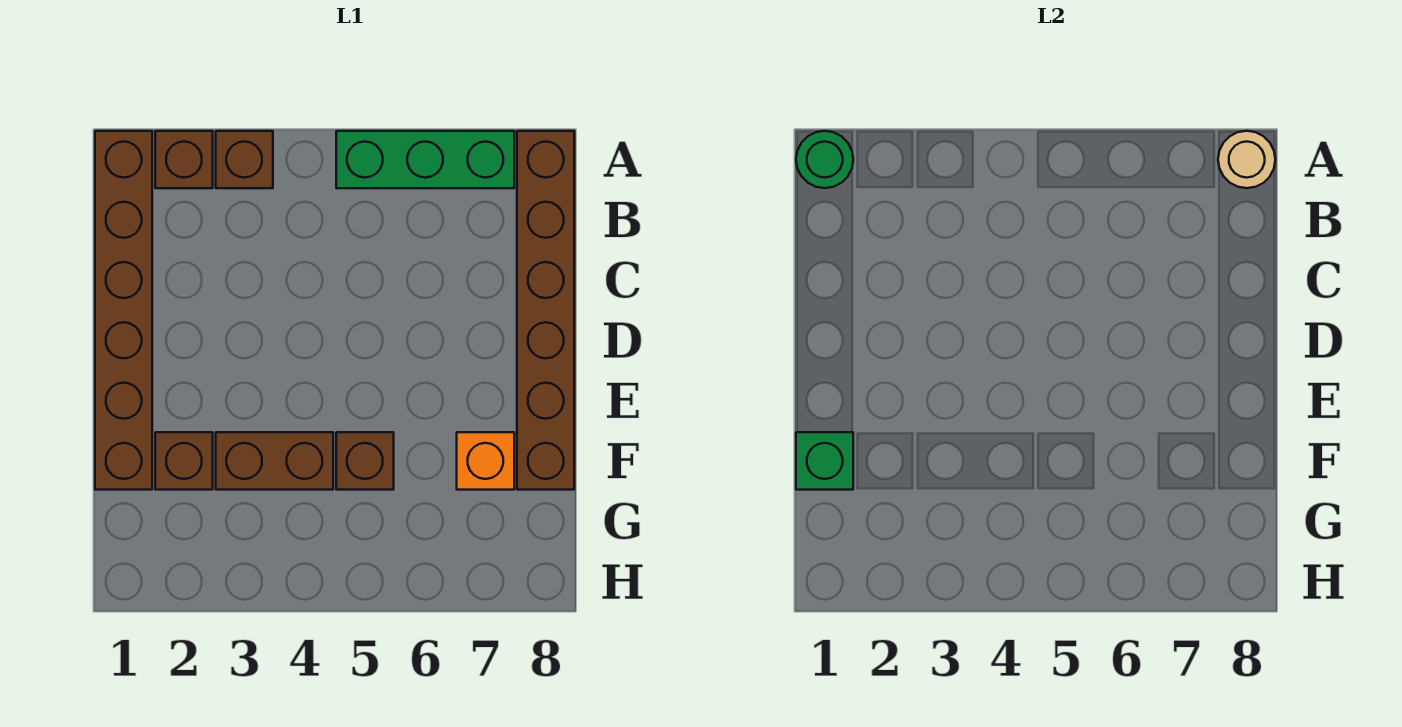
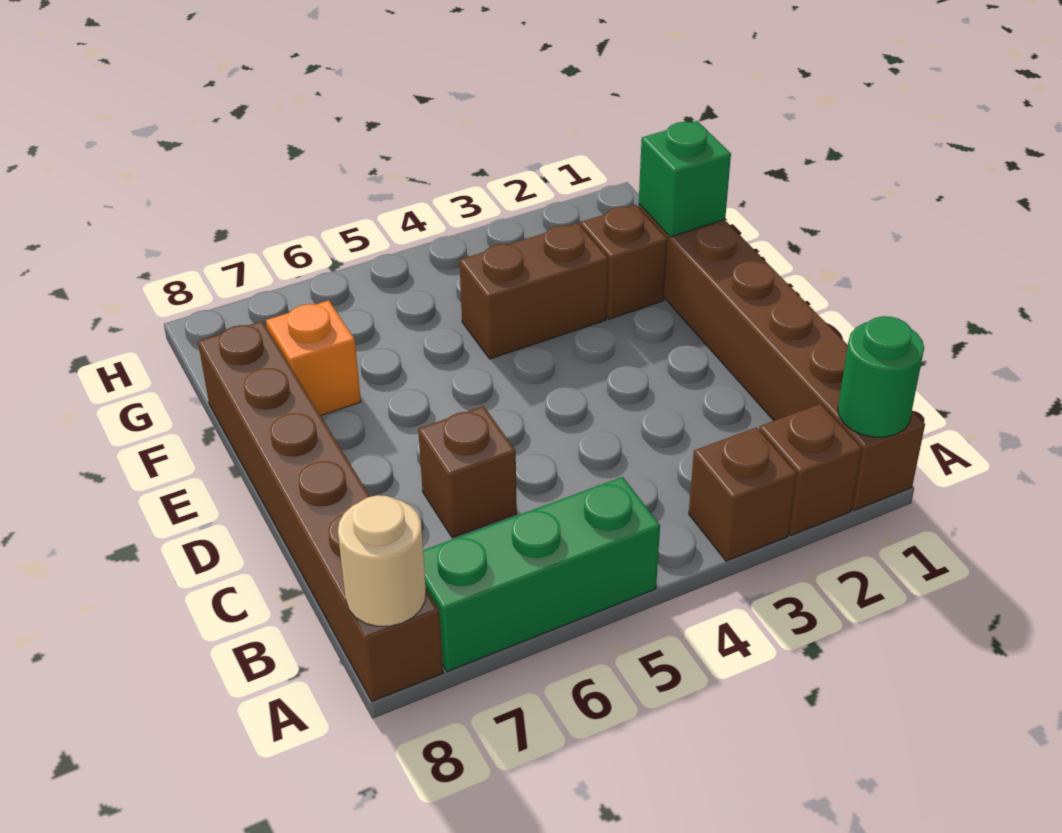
brown 1x1 brick [336,432,394,490] -> brown 1x1 brick moved to [418,406,517,538]

